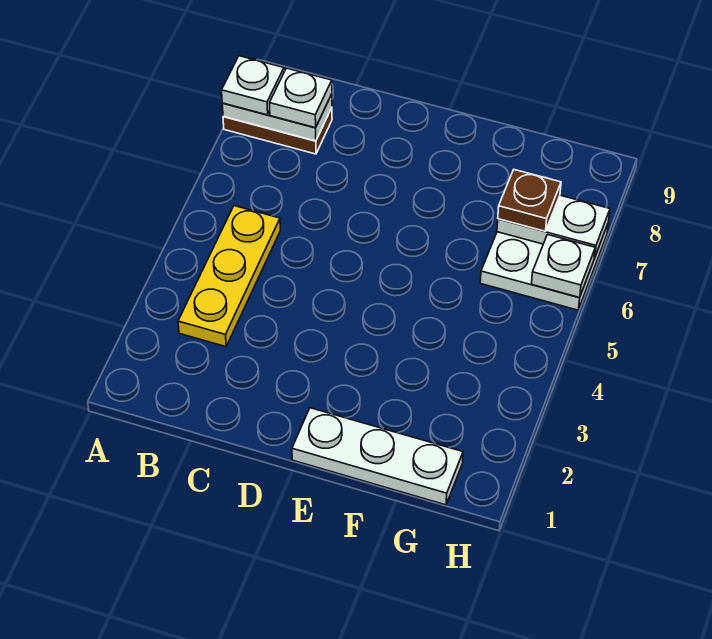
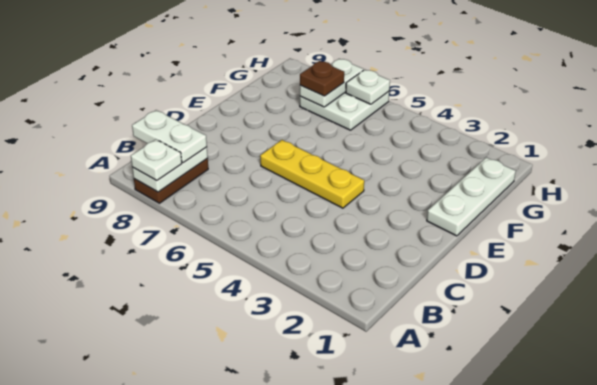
yellow 1x3 plate [178,206,280,347] -> yellow 1x3 plate moved to [260,140,364,208]
white 1x1 plate [270,68,332,128] -> white 1x2 plate [132,110,207,163]

